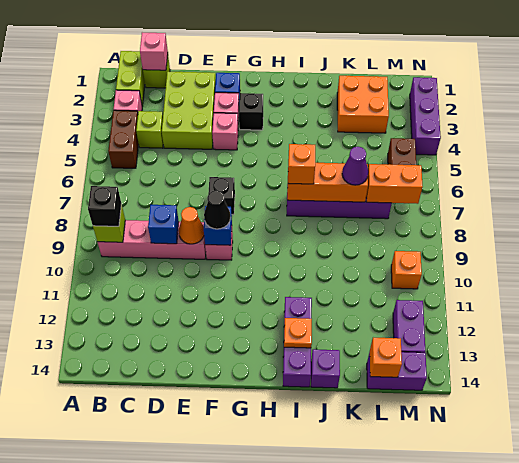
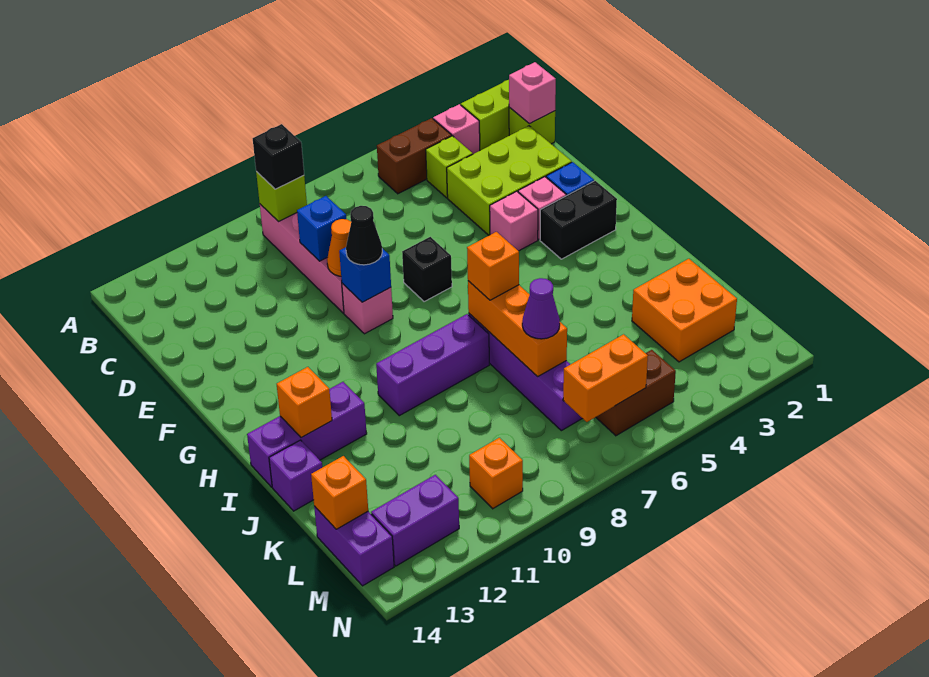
black 1x1 brick [239,93,263,130] -> black 1x2 brick [540,181,617,259]
orange 1x1 plate [284,318,312,348] -> orange 1x1 brick [277,367,332,438]
orange 1x2 brick [366,164,423,204] -> orange 1x2 brick turned to [563,334,648,422]
purple 1x3 brick [410,77,441,155] -> purple 1x3 brick moved to [376,314,489,416]

